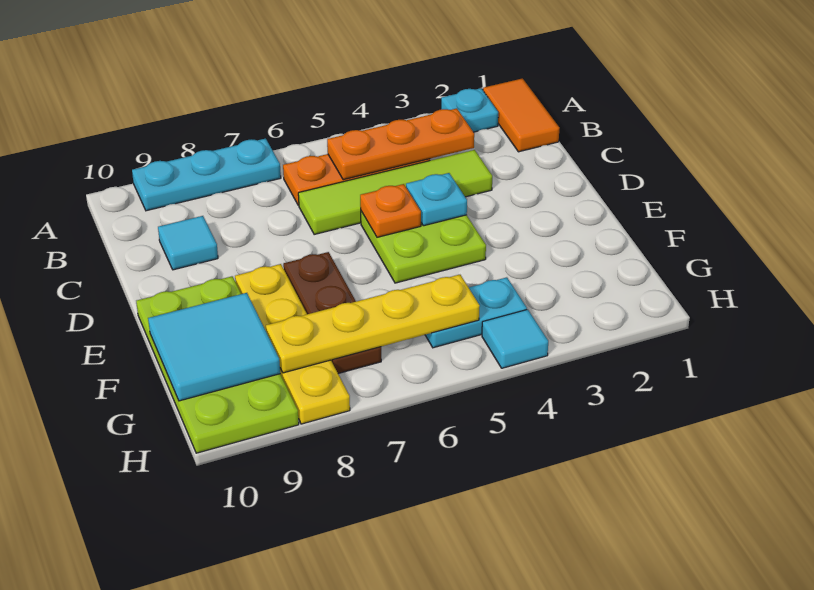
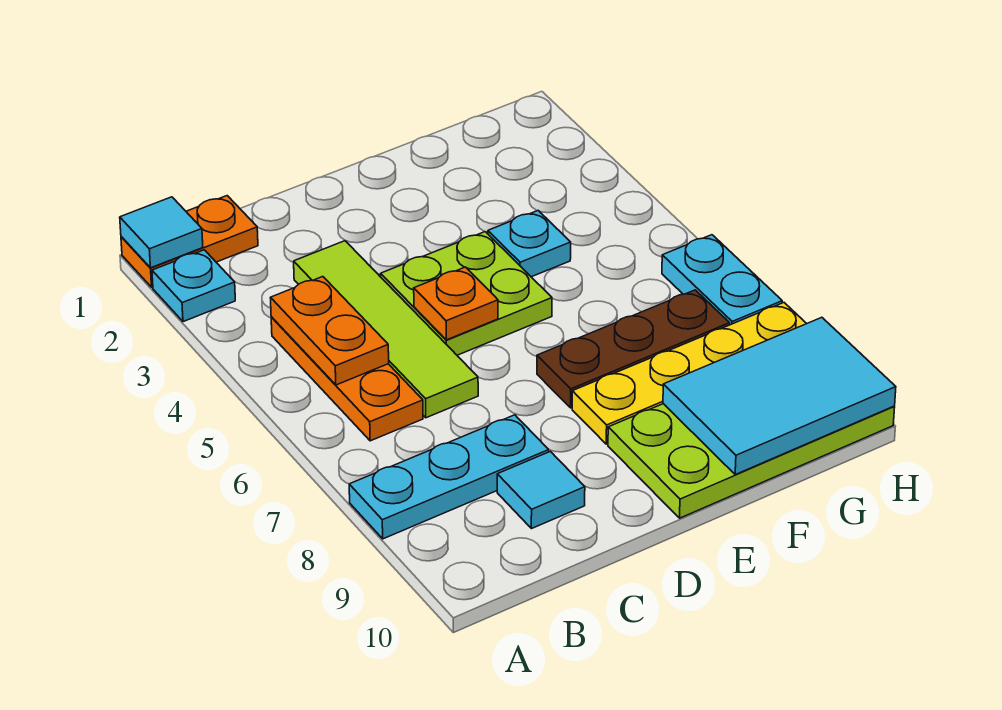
orange 1x2 tile [483,79,559,152] -> orange 1x2 plate [121,196,258,287]
cyan 1x3 plate [132,138,281,211] -> cyan 1x3 plate turned to [349,415,549,539]
orange 1x3 plate [327,108,474,180] -> orange 1x2 plate [271,277,389,385]
cyan 1x1 plate [406,173,467,226] -> cyan 1x1 plate moved to [488,211,571,277]
cyan 2x2 tile [148,293,280,401] -> cyan 2x3 tile [663,317,896,475]
cyan 1x2 plate [425,277,527,348] -> cyan 1x2 plate moved to [662,235,782,325]
yellow 1x4 plate [266,274,480,373] -> none
cyan 1x1 tile [482,309,548,368] -> cyan 1x1 tile moved to [120,197,203,268]

